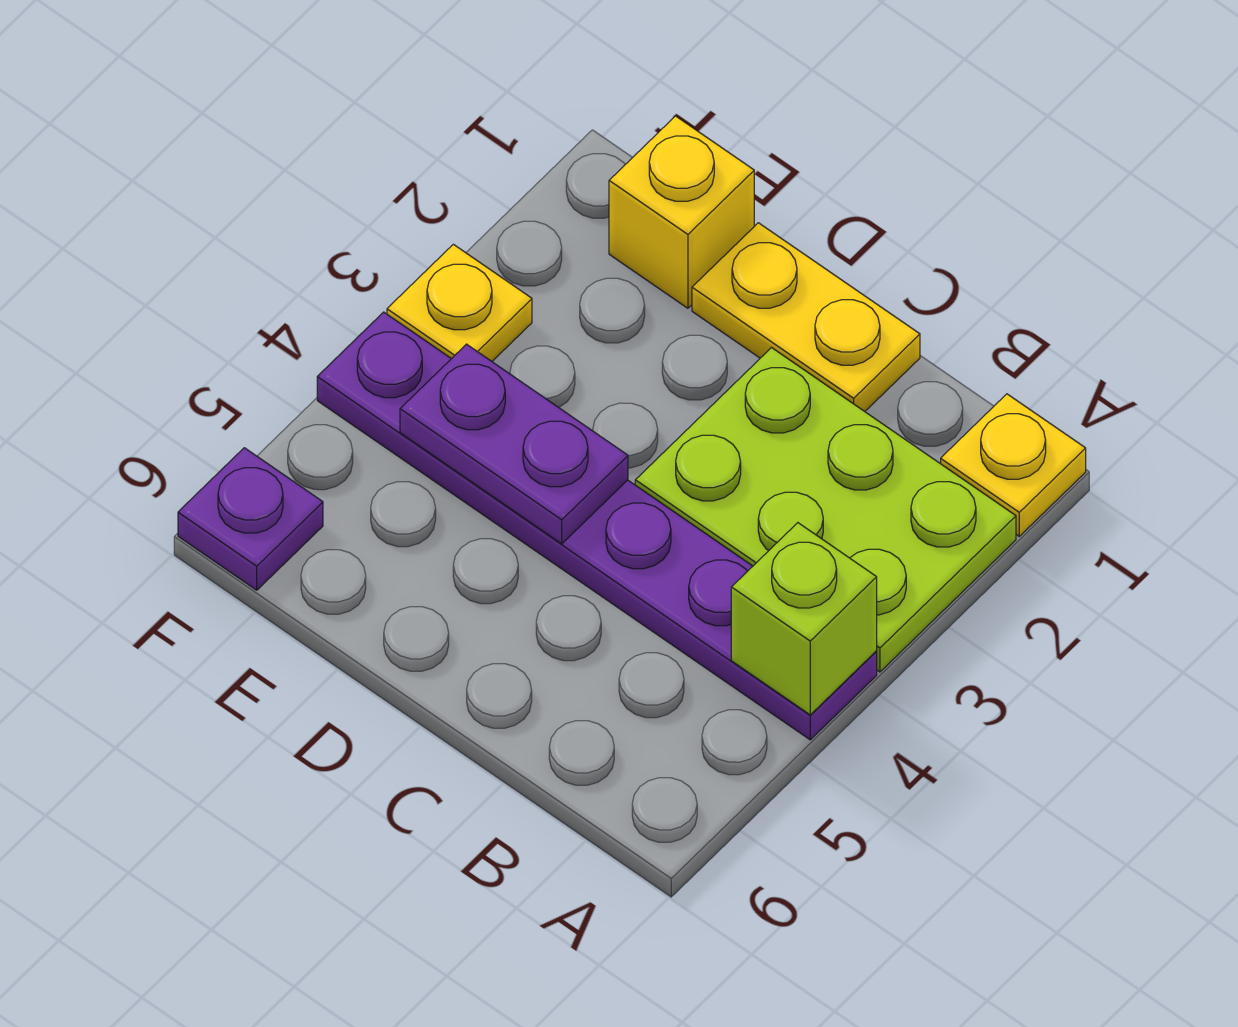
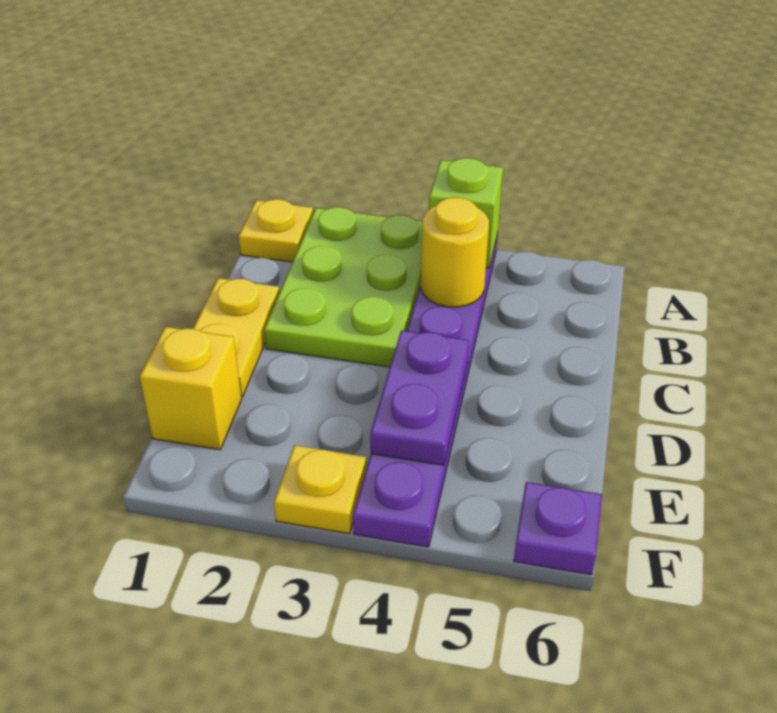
none -> yellow 1x1 round brick [421,197,489,307]

